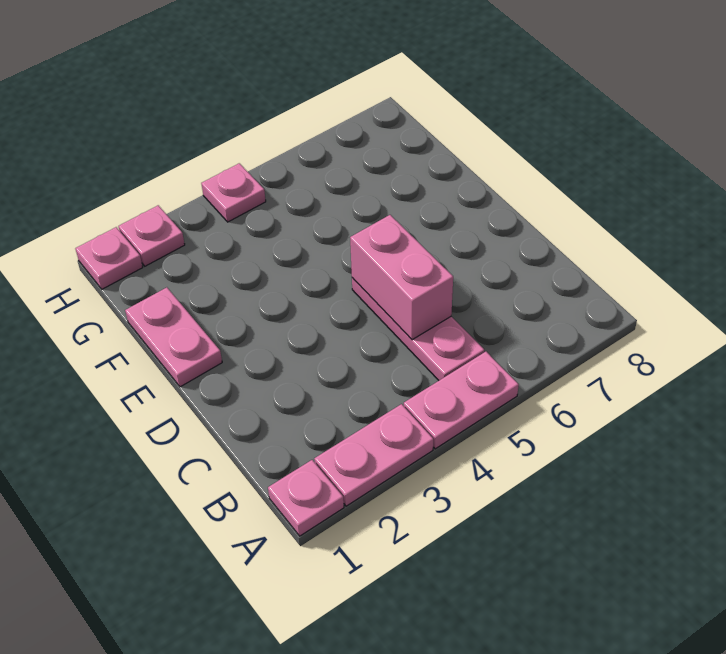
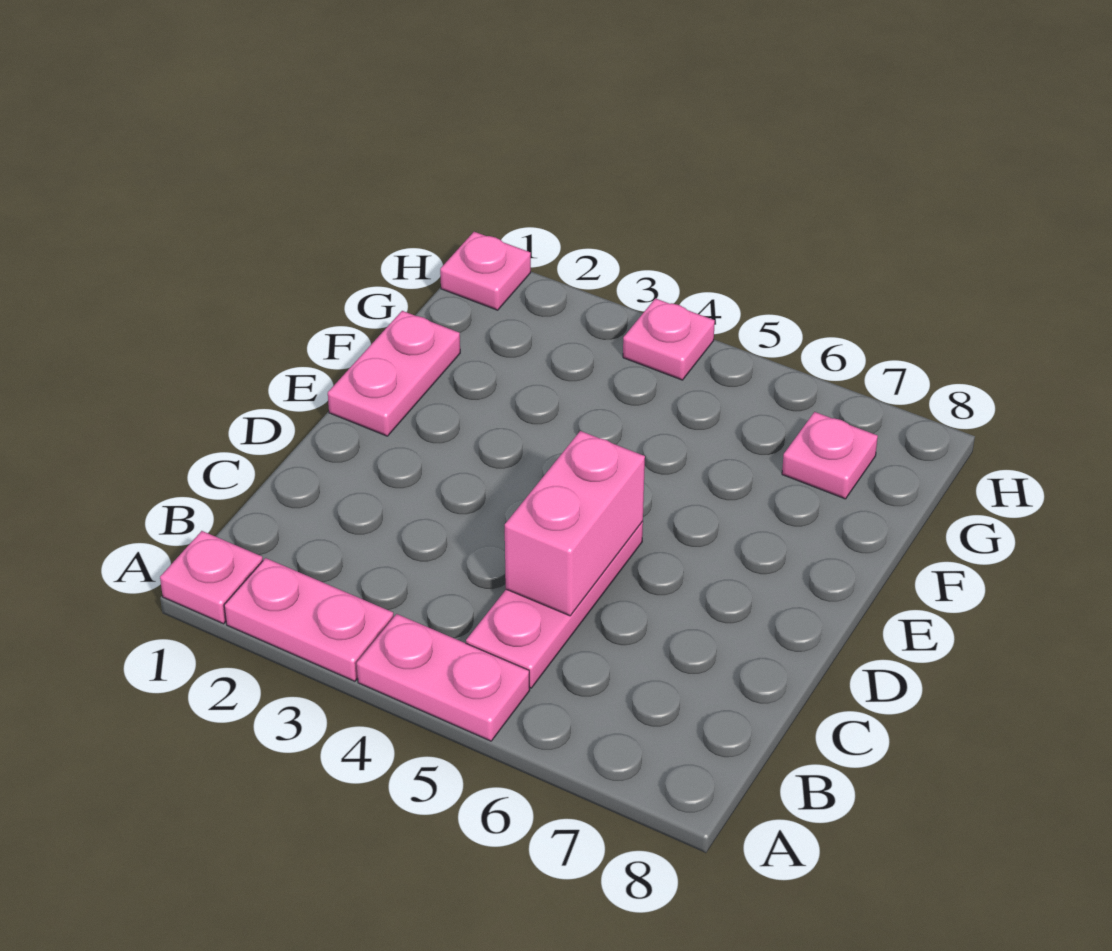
pink 1x1 plate [119,205,185,266] -> pink 1x1 plate moved to [782,412,878,499]

